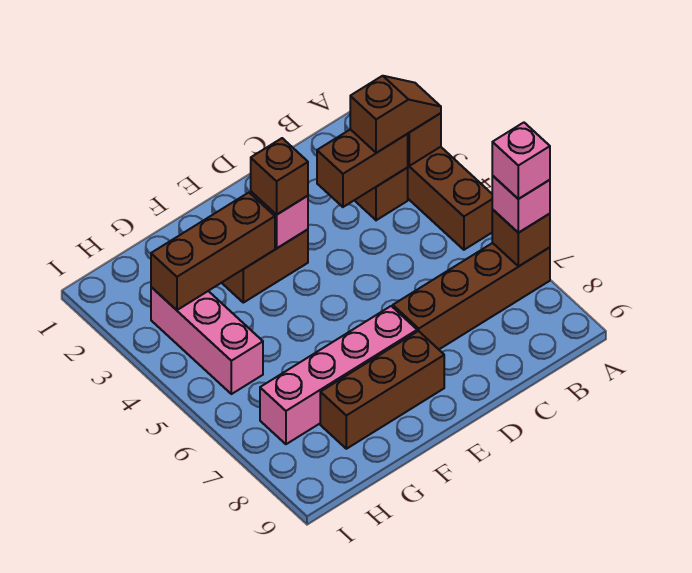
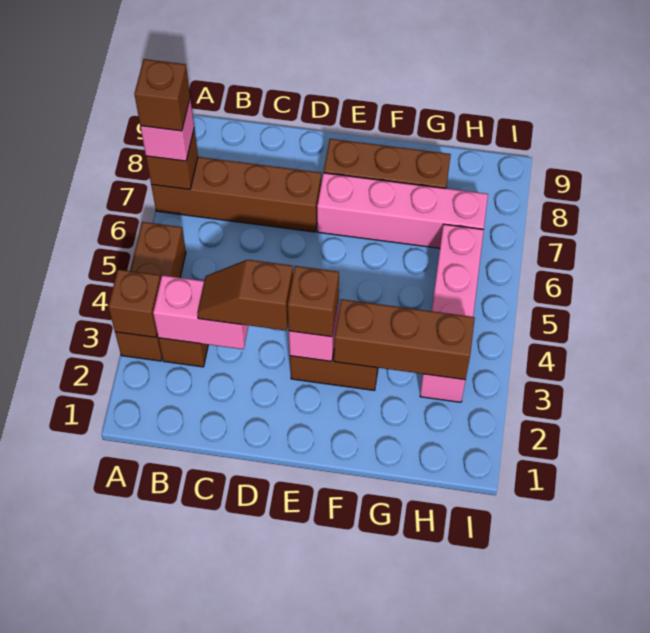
brown 1x2 slope [350,76,441,153] -> brown 1x2 slope moved to [197,260,293,330]
pink 1x1 brick [492,123,550,199] -> brown 1x1 brick [134,59,190,131]
brown 1x2 brick [317,129,408,207] -> pink 1x2 brick [153,275,249,349]
pink 1x3 brick [151,287,263,394] -> pink 1x4 brick [420,224,484,402]

